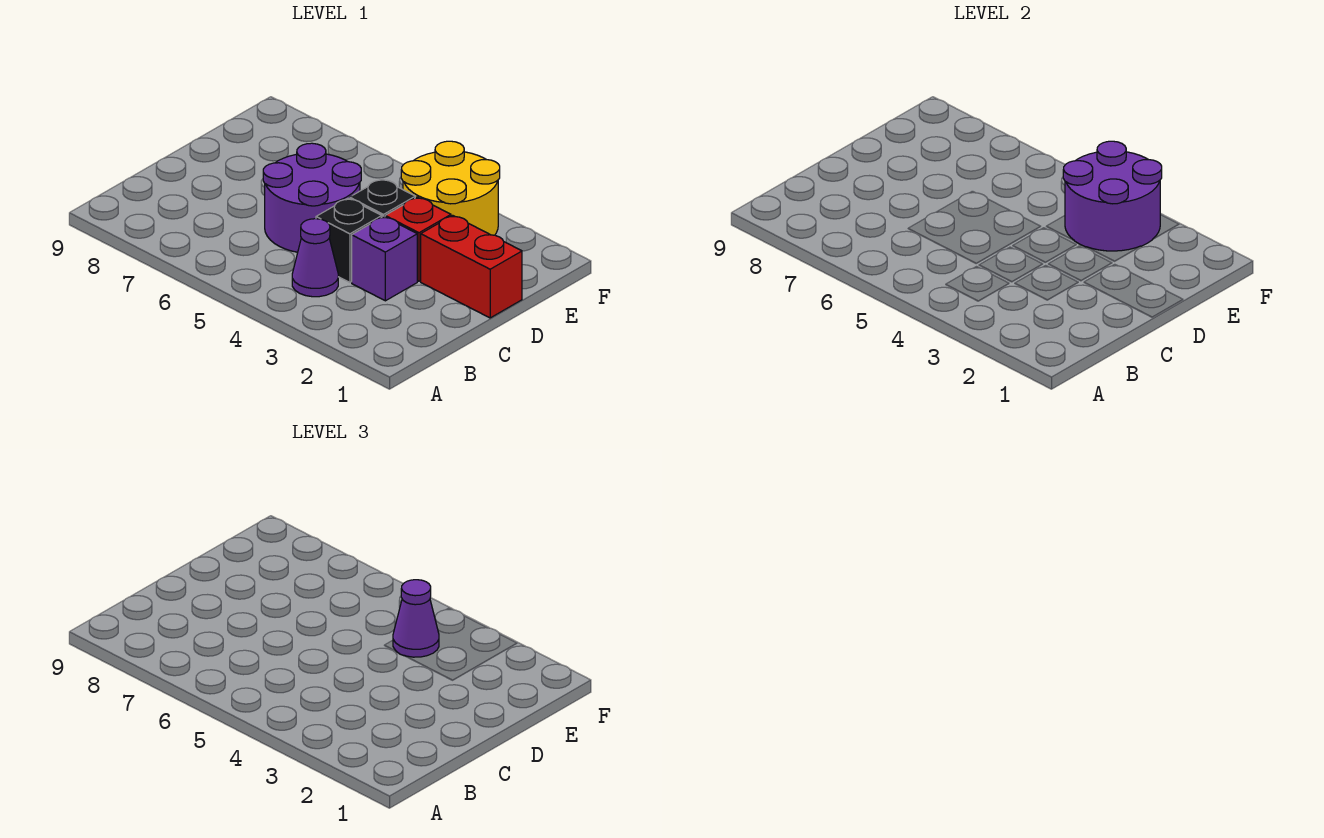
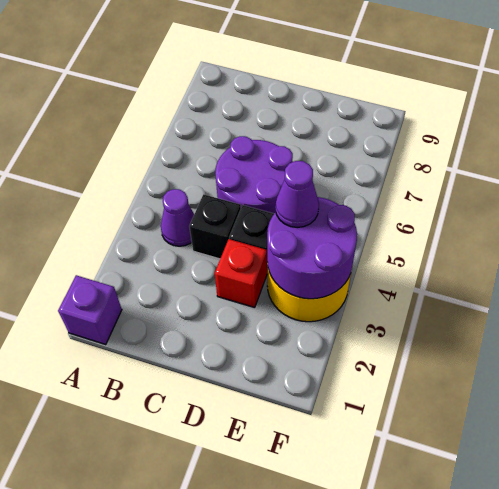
purple 1x1 brick [352,216,417,301] -> purple 1x1 brick moved to [58,275,122,344]
red 1x2 brick [421,215,522,318] -> none

